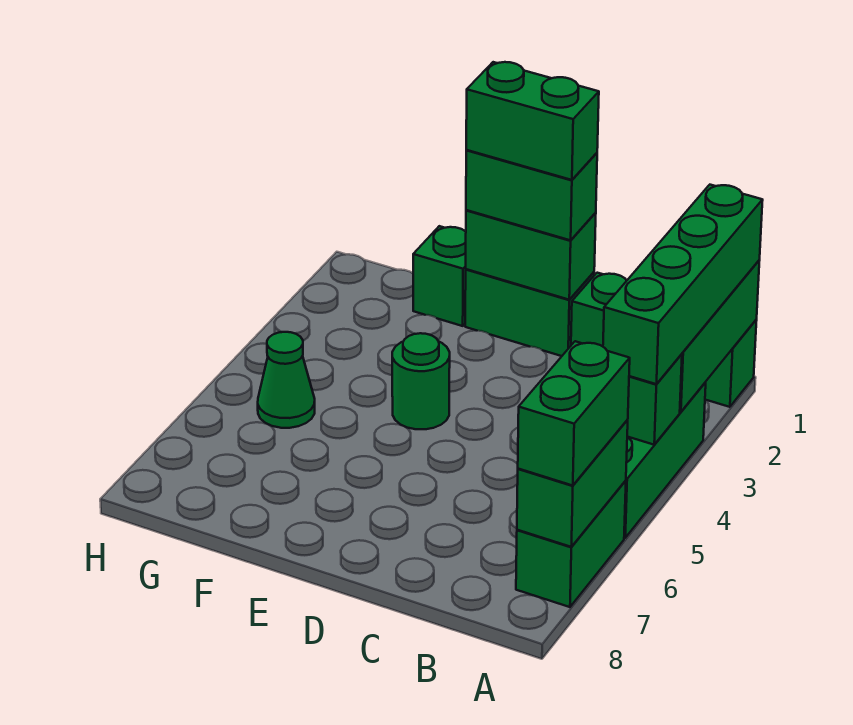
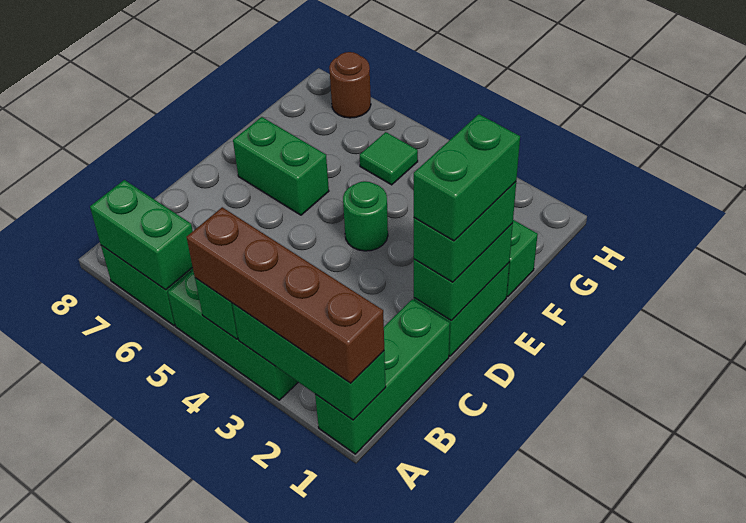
green 1x4 brick [603,185,763,384] -> brown 1x4 brick [187,207,384,383]
green 1x2 brick [518,341,630,486] -> green 1x2 brick moved to [233,117,329,215]
green 1x1 cone [258,332,315,428] -> green 1x1 tile [360,132,418,185]
none -> brown 1x1 round brick [329,52,371,118]

